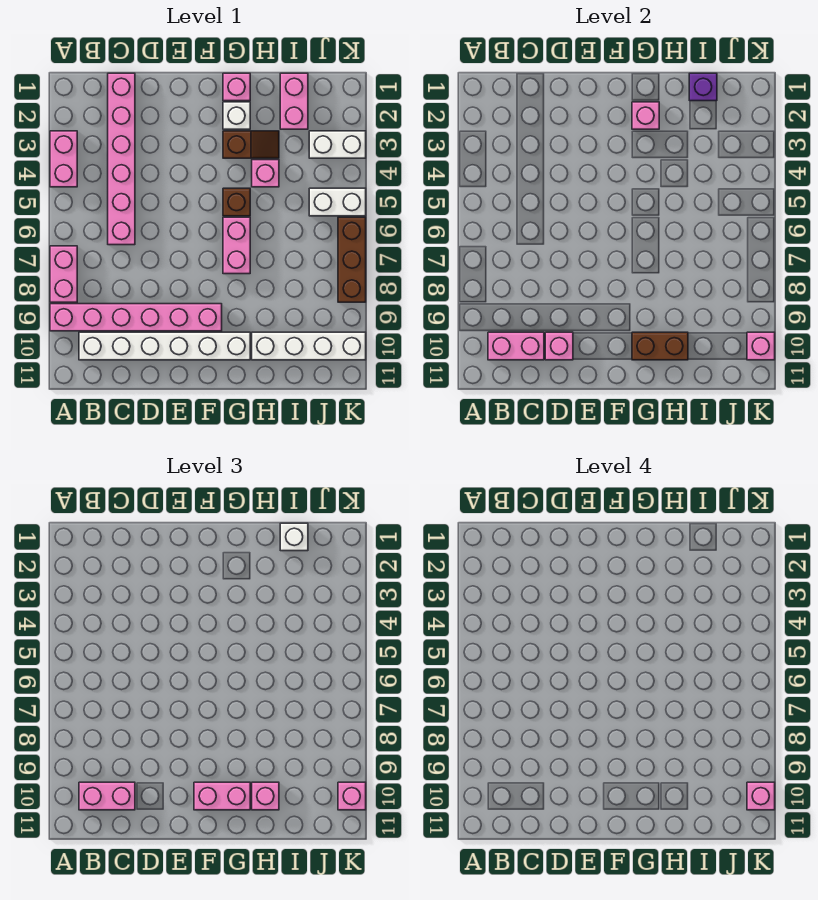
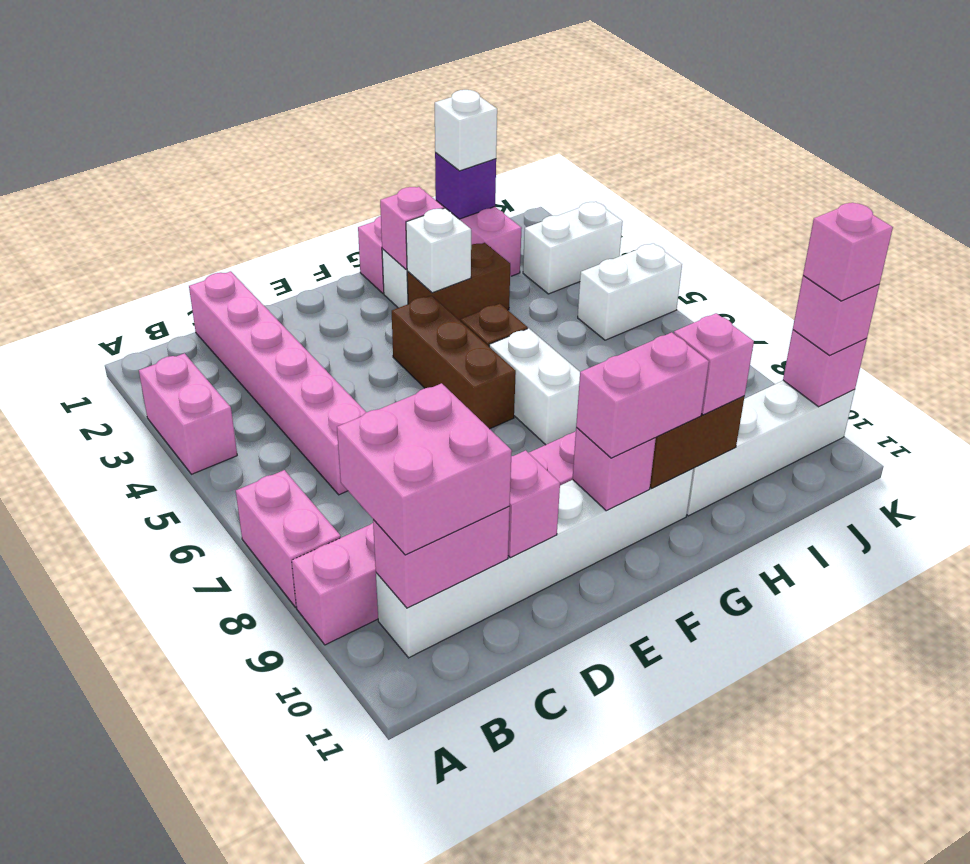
pink 1x2 brick [79,782,135,810] -> pink 2x2 brick [337,383,512,555]
brown 1x2 slope [223,131,279,158] -> brown 1x2 brick [407,243,510,321]
none -> white 1x1 brick [406,208,471,293]
pink 1x2 brick [223,217,250,274] -> white 1x2 brick [489,328,580,445]
pink 1x1 brick [252,160,279,187] -> pink 1x1 brick moved to [572,427,656,511]
brown 1x3 brick [338,217,366,302] -> brown 1x3 brick moved to [392,295,516,429]

